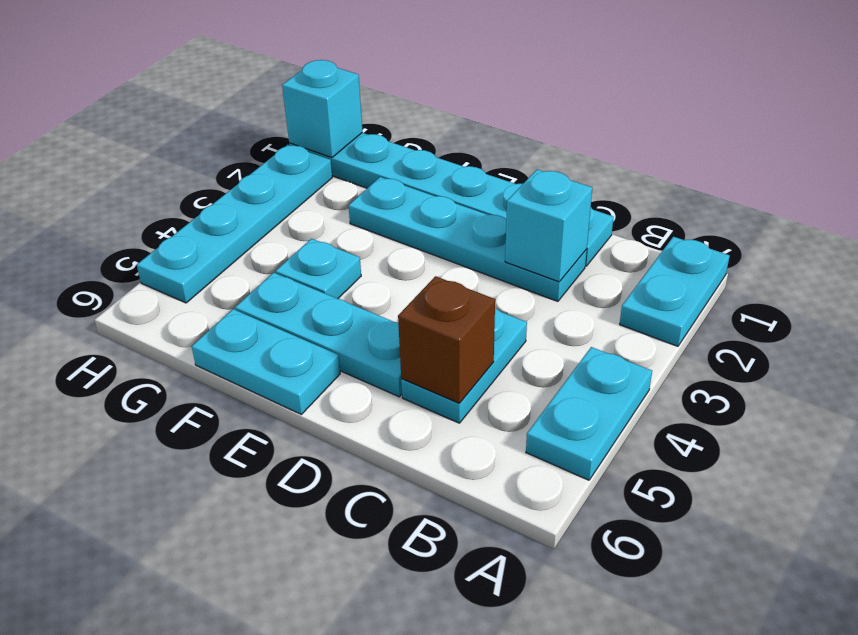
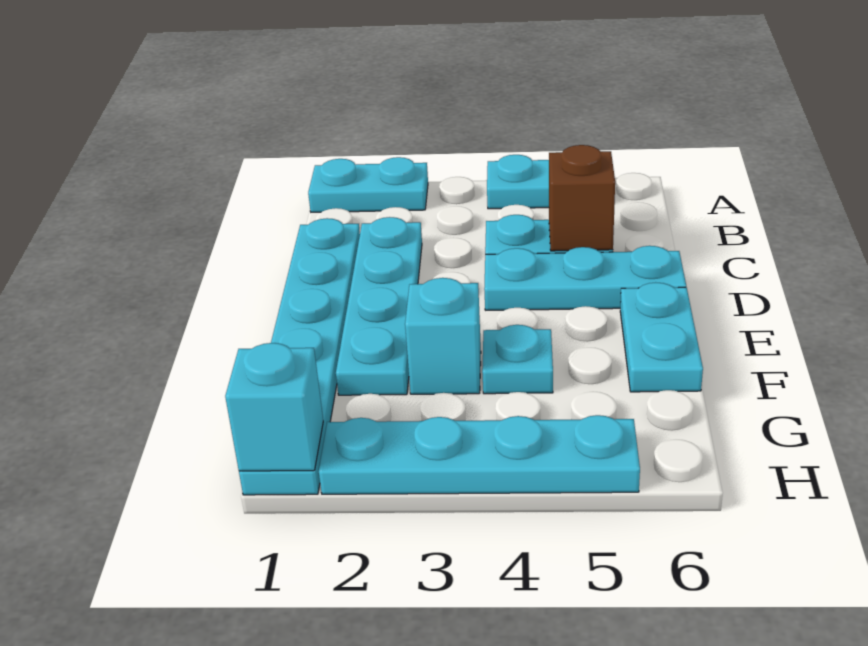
cyan 1x1 brick [505,170,592,282] -> cyan 1x1 brick moved to [405,278,481,394]
cyan 1x3 plate [235,273,402,397] -> cyan 1x3 plate turned to [484,246,686,310]

